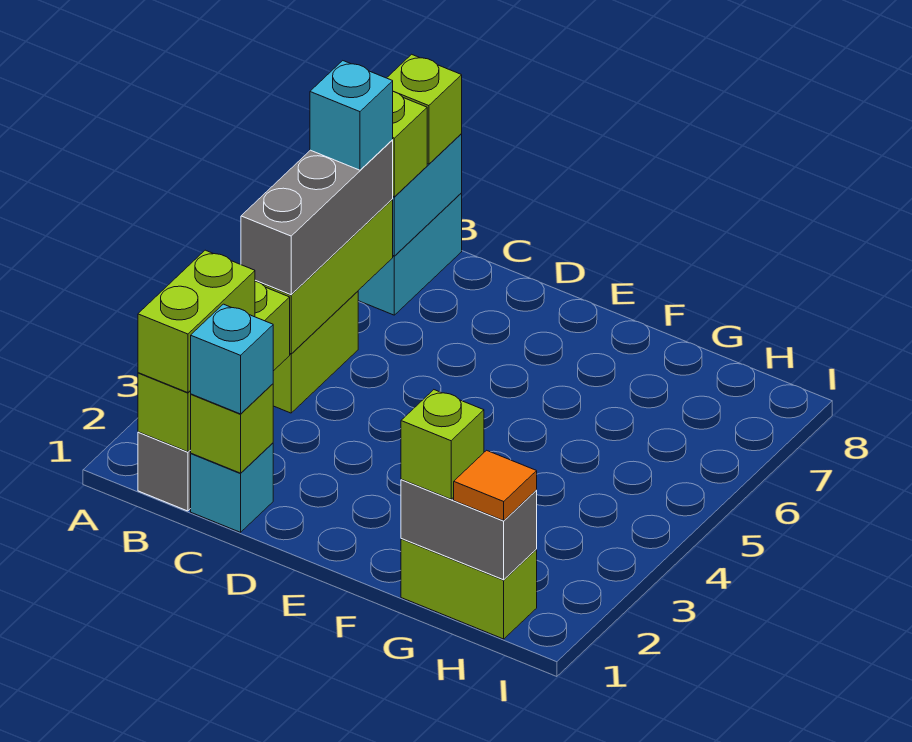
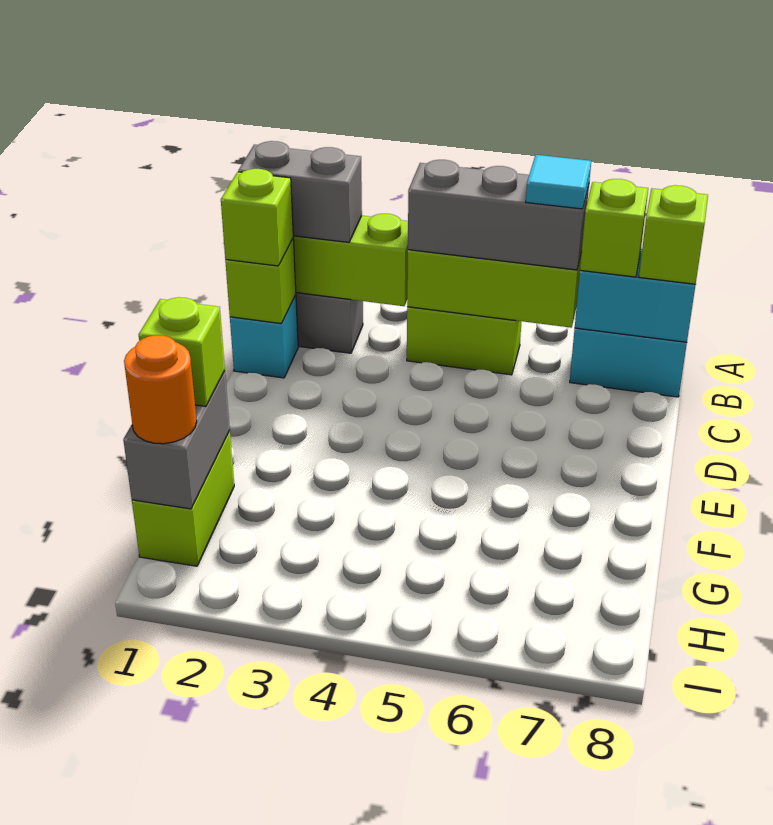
lime 1x2 brick [138,250,255,393] -> grey 1x2 brick [238,141,362,242]
cyan 1x1 brick [310,61,393,170] -> cyan 1x1 tile [526,155,591,209]
cyan 1x1 brick [191,304,273,414] -> lime 1x1 brick [221,169,293,266]
orange 1x1 tile [454,450,537,521] -> orange 1x1 round brick [124,335,197,444]

